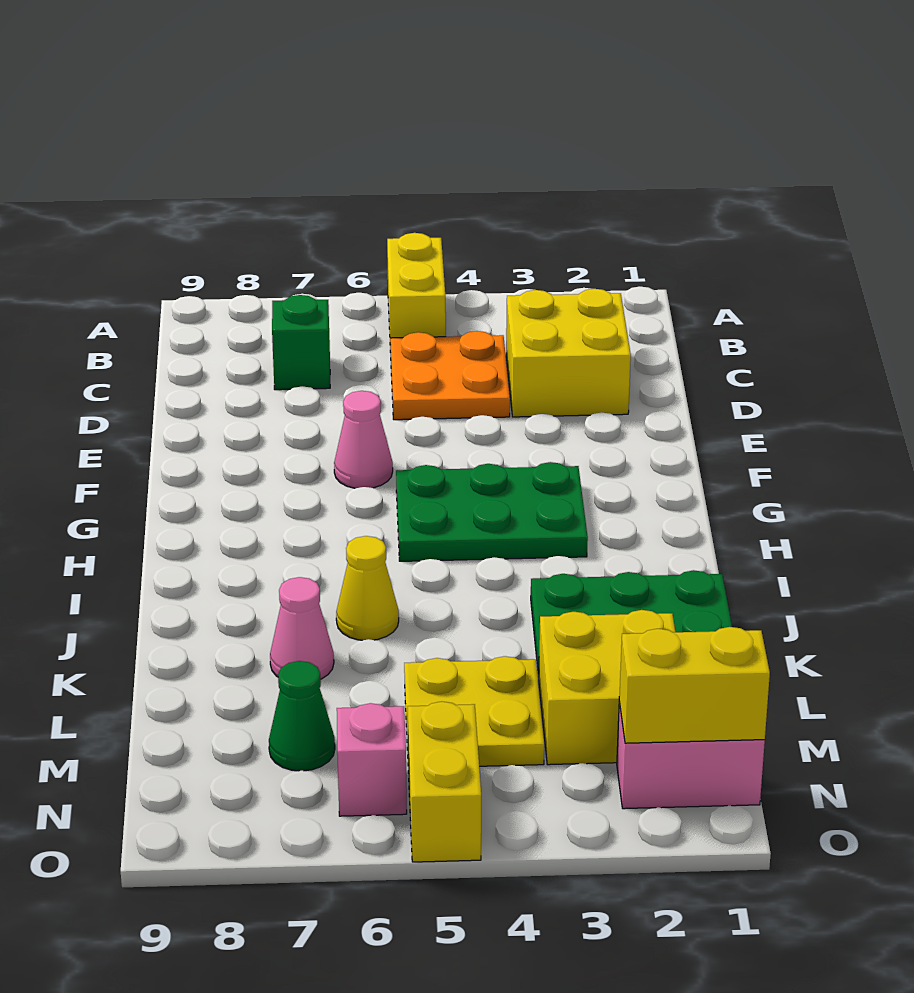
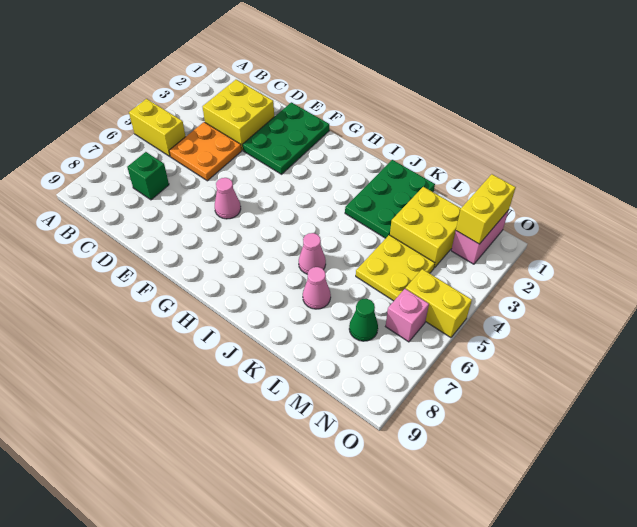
green 2x3 plate [396,462,588,561] -> green 2x3 plate moved to [243,102,329,174]
yellow 1x1 cone [336,536,399,640] -> pink 1x1 cone [299,233,326,274]

